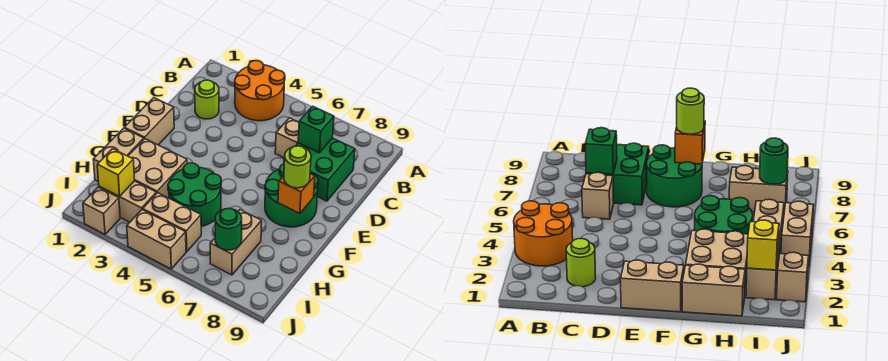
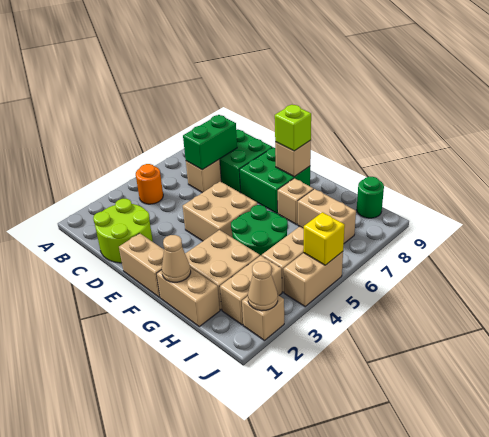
orange 2x2 round brick [235,61,285,121] -> orange 1x1 round brick [136,164,163,204]
lime 1x1 round brick [195,80,219,119] -> lime 2x2 round brick [93,199,153,263]
green 1x1 brick [298,106,334,153] -> green 1x2 brick [183,115,237,170]
none -> tan 2x2 brick [183,182,257,241]
green 2x2 round brick [265,164,318,227] -> green 2x2 brick [239,147,310,213]
orange 1x1 brick [278,174,315,213] -> tan 1x1 brick [275,141,311,177]
lime 1x1 round brick [284,146,311,188] -> lime 1x1 brick [275,105,311,151]
none -> tan 1x1 cone [162,235,191,282]
none -> tan 1x1 brick [278,178,313,225]
yellow 1x1 brick [97,149,135,197] -> yellow 1x1 brick moved to [303,212,345,265]
green 1x1 round brick [215,208,242,250] -> green 1x1 round brick moved to [357,177,384,218]
none -> tan 1x1 cone [248,261,278,311]

